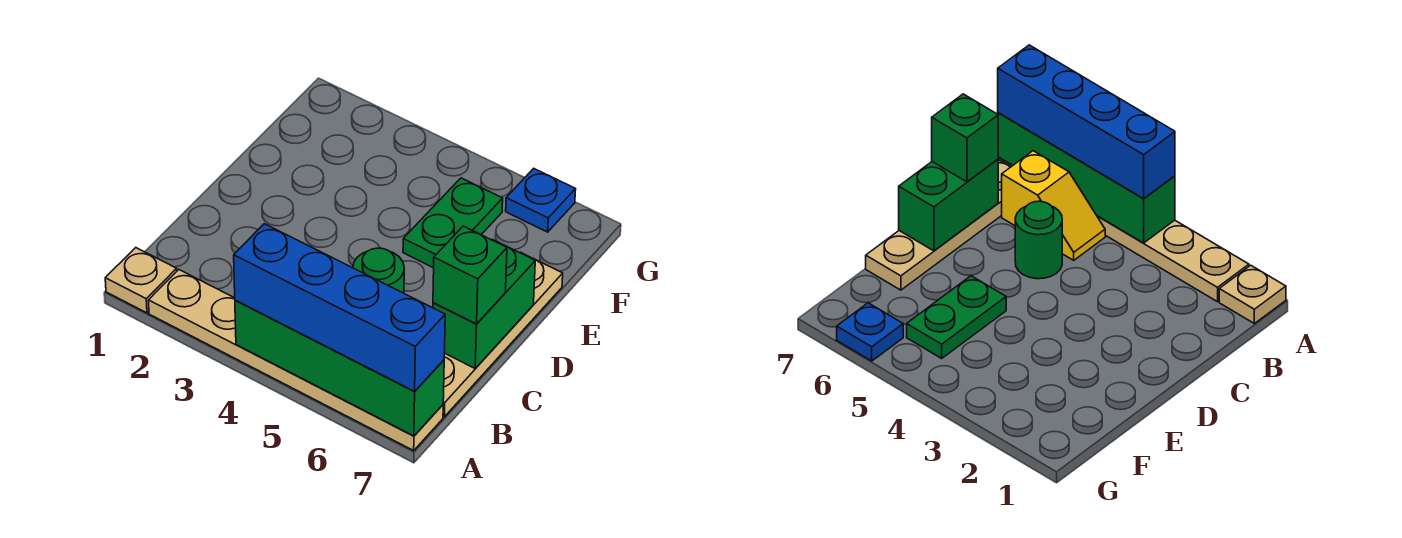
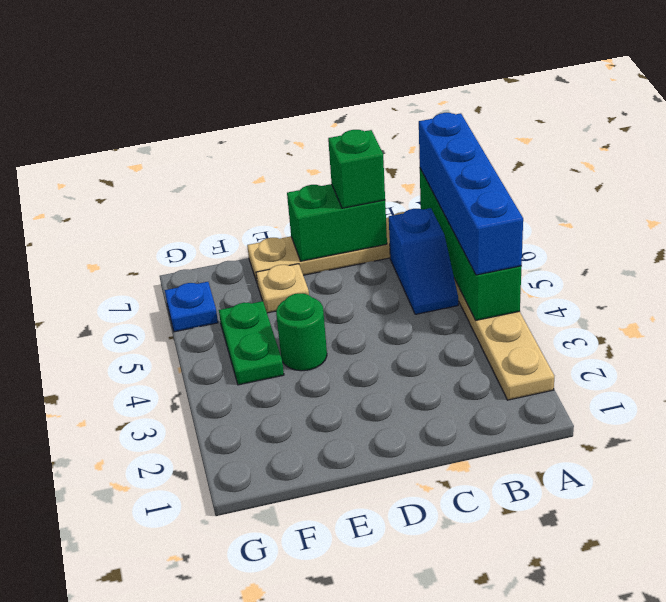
tan 1x1 plate [105,248,177,313] -> tan 1x1 plate moved to [256,264,309,313]
yellow 1x2 slope [1002,151,1105,260] -> blue 1x2 slope [389,208,458,314]
green 1x1 round brick [353,248,404,293] -> green 1x1 round brick moved to [276,293,327,371]
green 1x2 plate [403,178,503,268] -> green 1x2 plate turned to [219,301,284,385]

